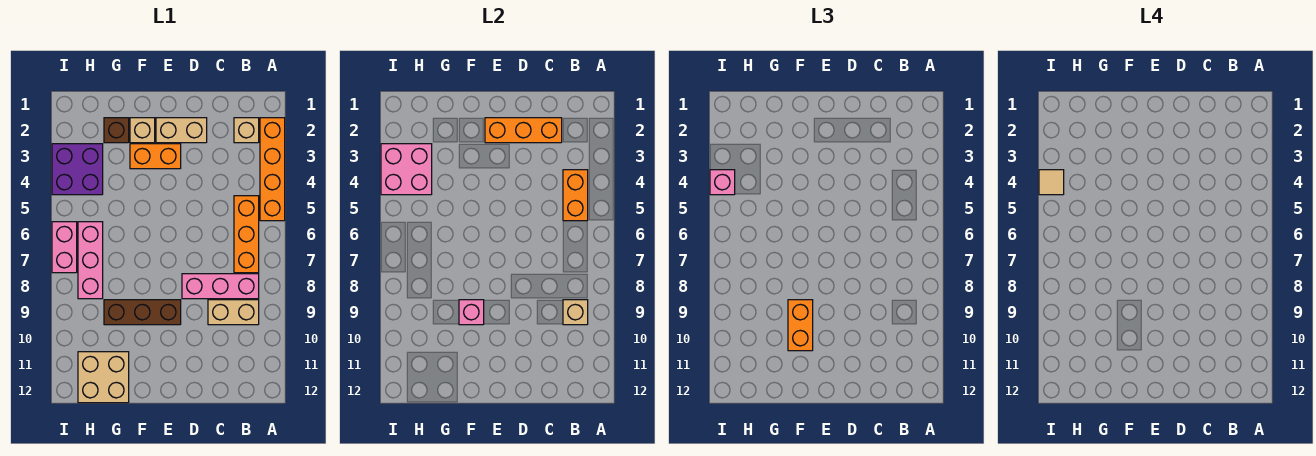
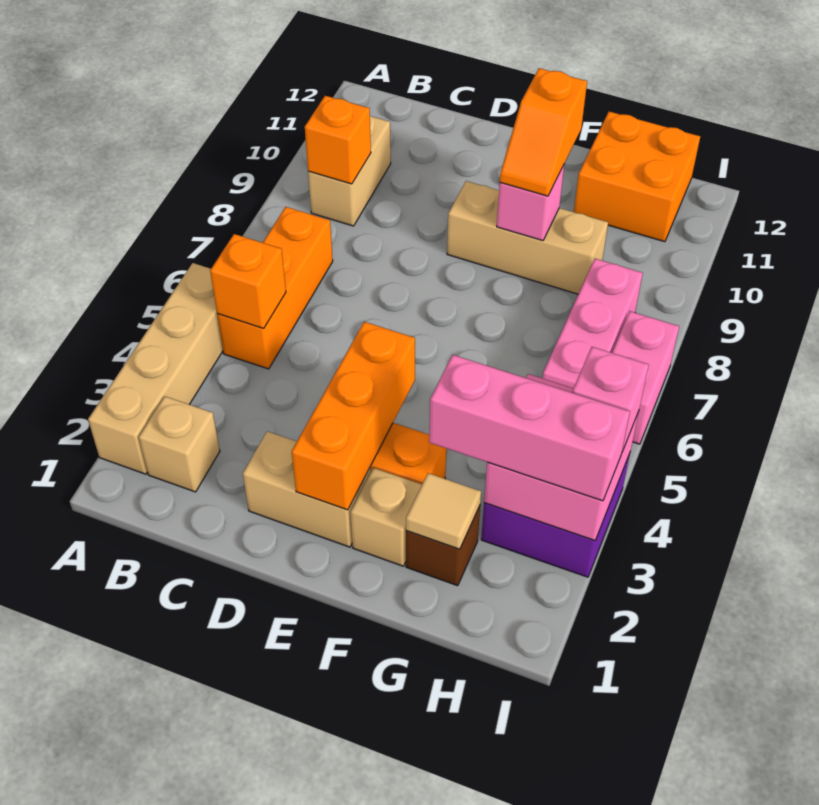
orange 1x4 brick [260,118,285,221] -> tan 1x4 brick [88,263,223,474]
orange 1x2 brick [563,170,588,221] -> orange 1x1 brick [210,234,286,328]
pink 1x3 brick [182,274,259,299] -> pink 1x3 brick moved to [429,355,630,501]
tan 1x2 brick [208,300,259,325] -> tan 1x2 brick turned to [308,116,391,226]
tan 1x1 brick [563,300,588,325] -> orange 1x1 brick [305,96,371,184]
orange 1x3 brick [485,118,562,143] -> orange 1x3 brick turned to [292,322,415,510]
brown 1x3 brick [104,300,181,325] -> tan 1x3 brick [447,181,608,294]
orange 1x2 brick [788,300,813,351] -> orange 1x2 slope [500,68,587,196]
tan 2x2 brick [78,352,129,403] -> orange 2x2 brick [574,112,700,242]
tan 1x1 tile [1039,170,1064,195] -> tan 1x1 tile moved to [406,473,481,549]

